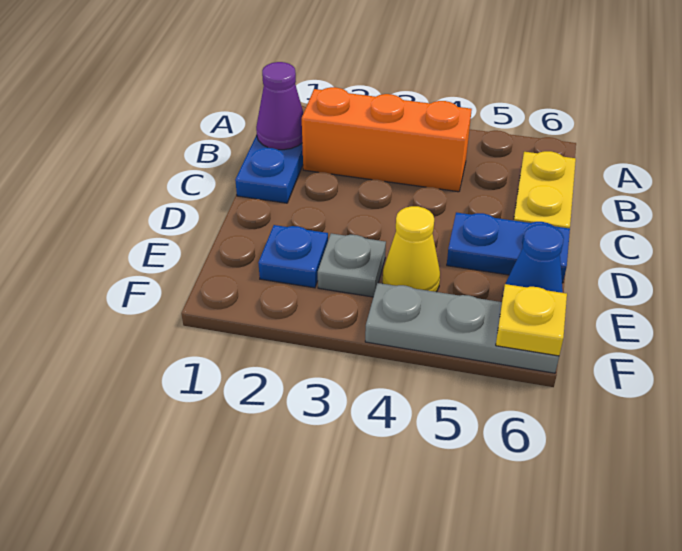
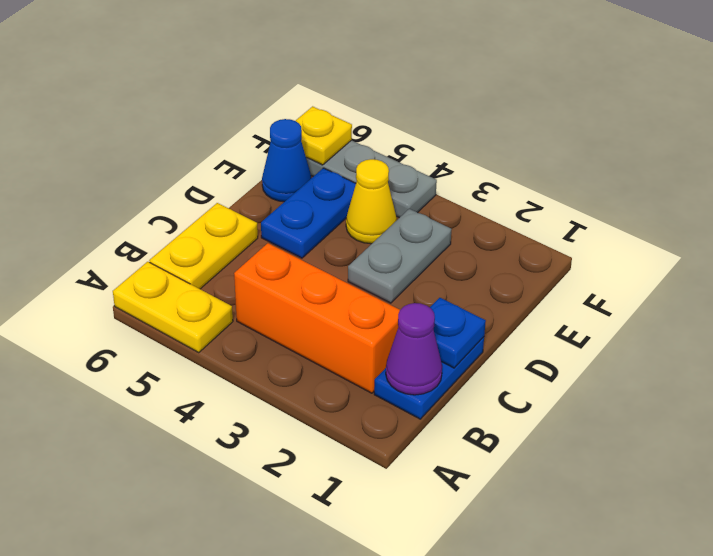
none -> yellow 1x2 plate [113,262,233,353]
blue 1x2 plate [447,212,570,283] -> blue 1x2 plate turned to [261,168,356,258]
blue 1x1 plate [258,225,328,288] -> blue 1x1 plate moved to [430,298,486,368]
grey 1x1 plate [318,233,386,297] -> grey 1x2 plate [348,209,452,303]

